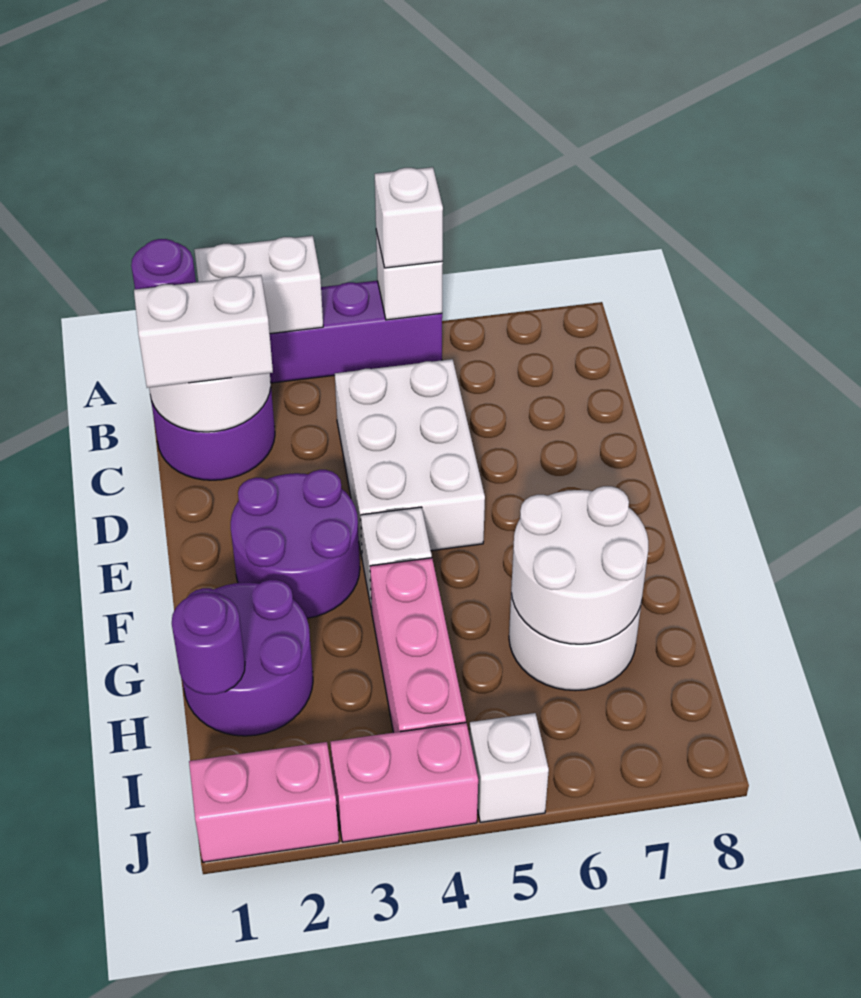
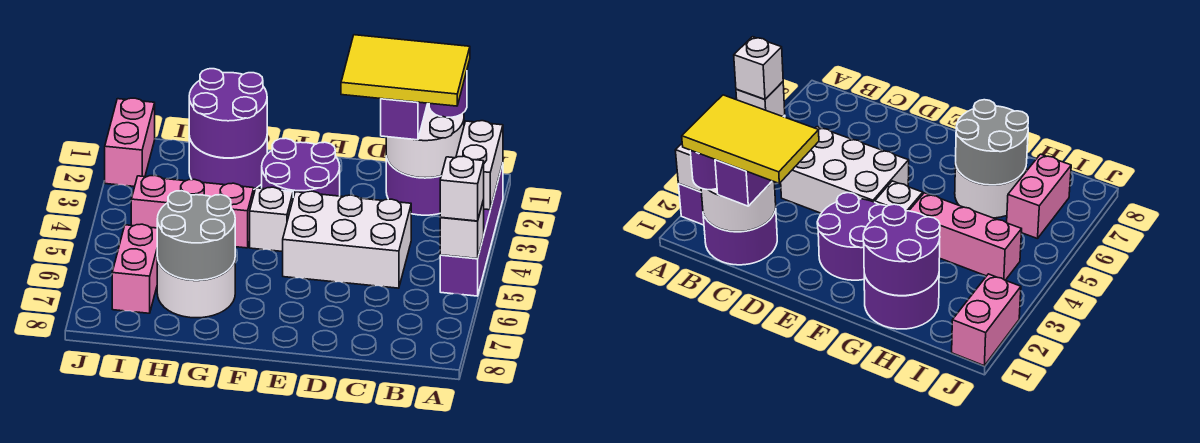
none -> yellow 2x3 tile [341,35,470,106]
white 1x2 brick [134,275,273,388] -> purple 1x2 brick [381,99,428,140]
white 2x2 round brick [511,486,648,644] -> grey 2x2 round brick [157,191,235,280]
purple 1x1 round brick [172,592,245,694] -> purple 2x2 round brick [189,69,267,158]
pink 1x2 brick [330,723,478,842] -> pink 1x2 brick moved to [112,224,157,313]
white 1x1 brick [469,713,549,822] -> none

